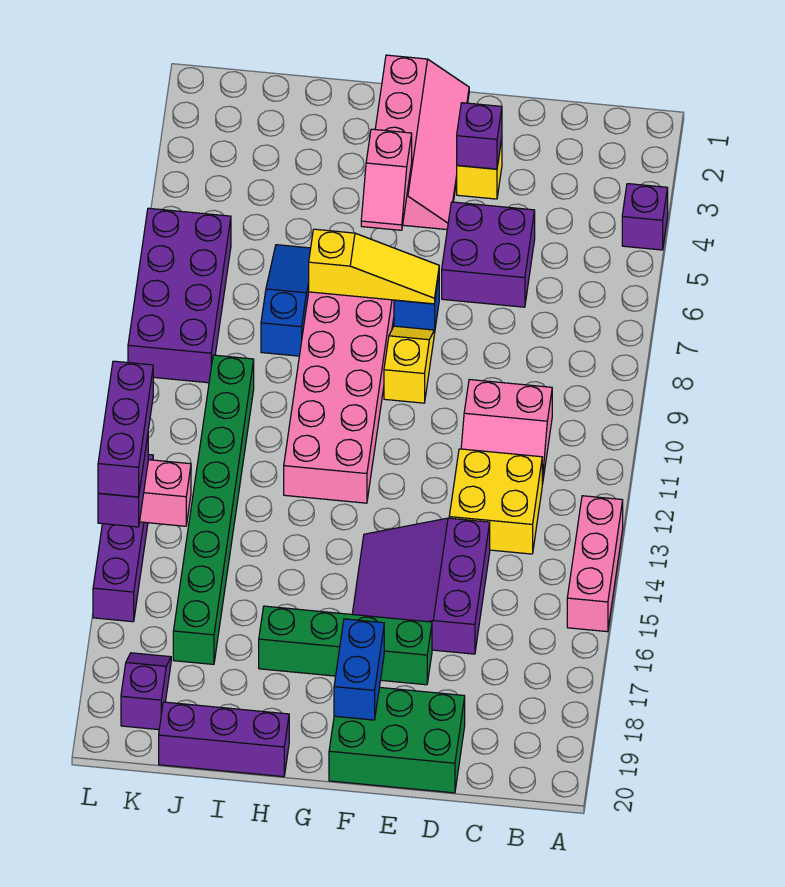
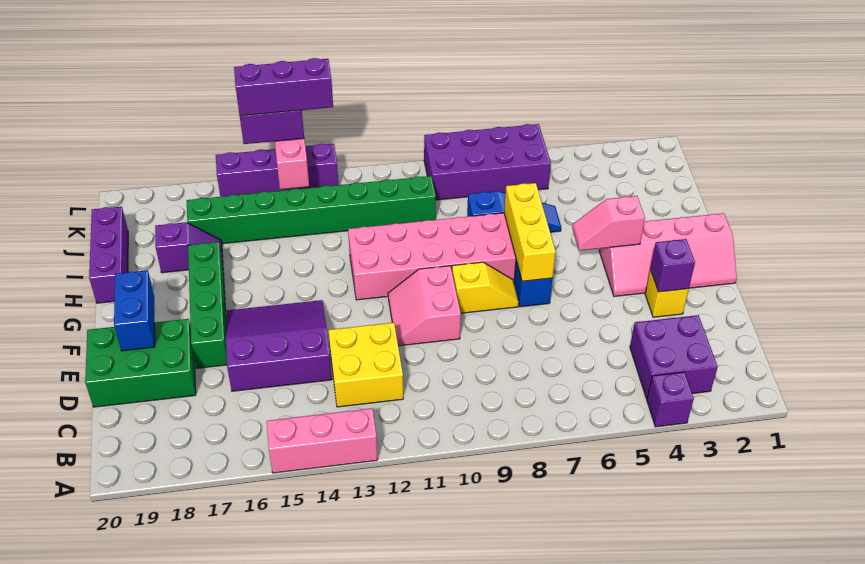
pink 2x2 slope [461,380,552,484] -> pink 2x2 slope moved to [388,266,461,346]
purple 2x2 brick [442,202,535,307] -> purple 2x2 brick moved to [630,315,718,399]
green 2x3 brick [329,687,465,793] -> green 2x3 brick turned to [85,319,196,407]
yellow 1x3 slope [309,229,439,304] -> yellow 1x3 brick [504,183,556,281]
blue 1x2 brick [334,619,384,720] -> blue 1x2 brick turned to [114,270,155,351]
purple 1x2 slope [121,653,171,730] -> purple 1x2 slope moved to [155,222,223,273]

